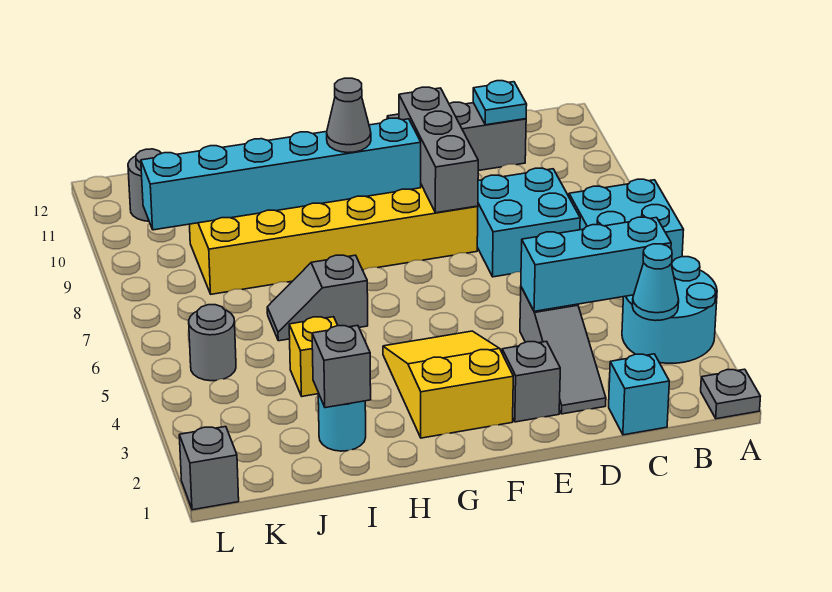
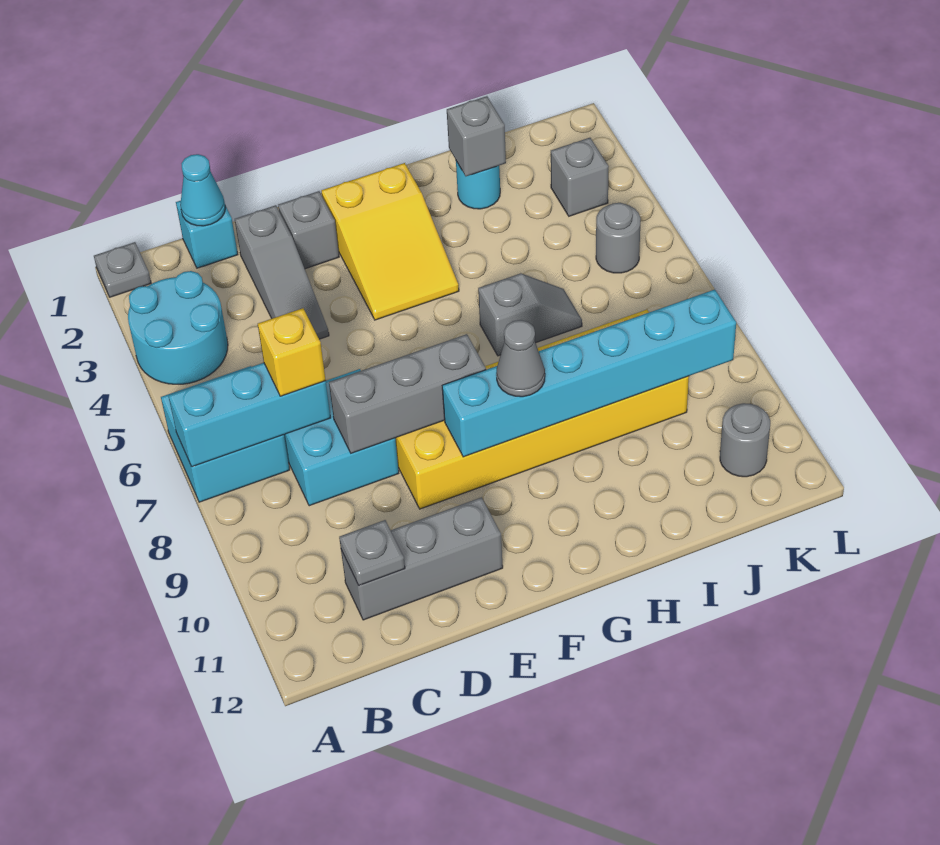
cyan 1x1 cone [632,244,679,321] -> cyan 1x1 cone moved to [180,154,226,226]
cyan 1x3 brick [521,217,671,311] -> cyan 1x3 brick moved to [169,363,331,467]
cyan 1x1 plate [473,81,527,125] -> grey 1x1 plate [339,520,405,586]
grey 1x3 slope [520,287,606,414] -> grey 1x3 slope turned to [235,205,329,339]
grey 1x3 brick [399,87,478,213] -> grey 1x3 brick turned to [329,334,486,453]
yellow 1x1 brick [289,317,338,396] -> yellow 1x1 brick moved to [258,308,326,396]
grey 1x1 brick [179,427,239,510] -> grey 1x1 brick moved to [551,138,609,216]

